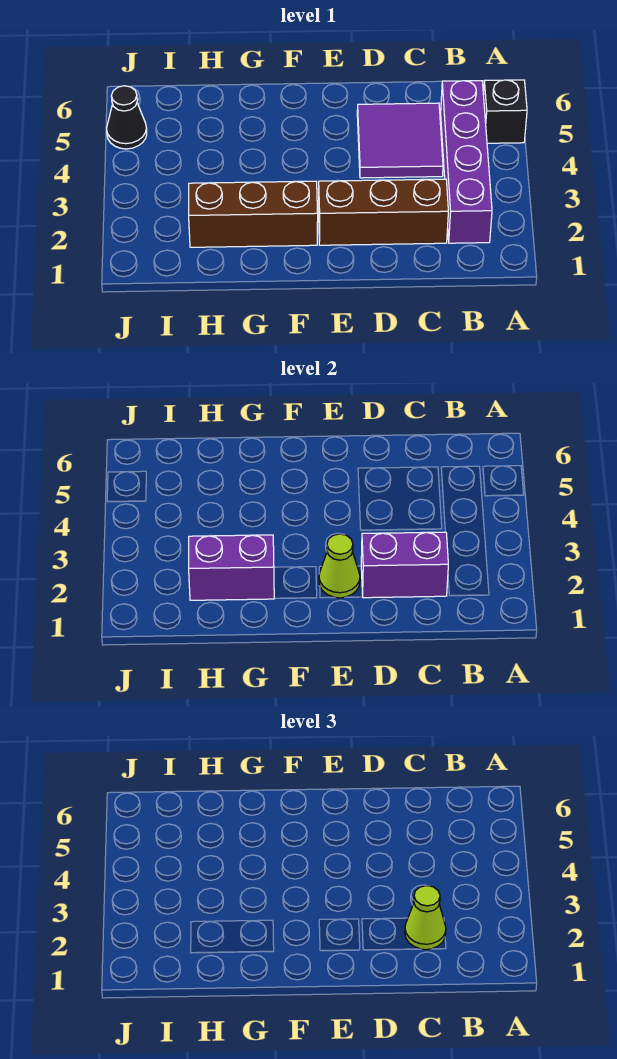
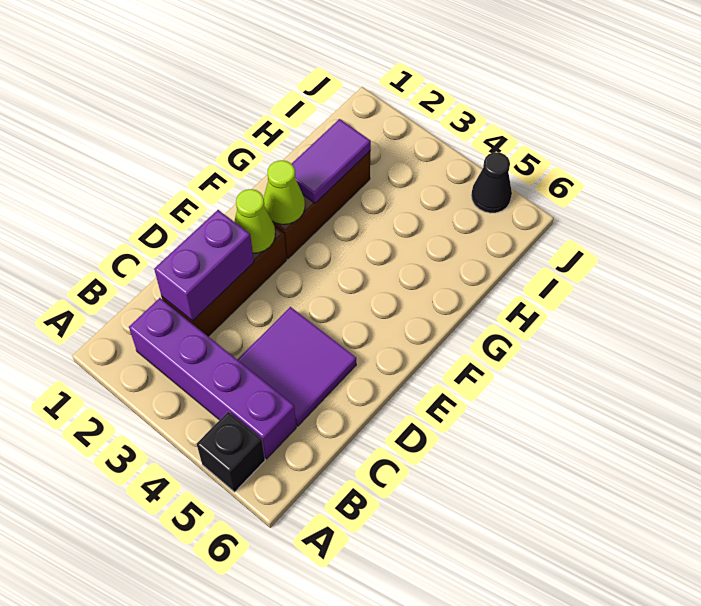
lime 1x1 cone [405,886,446,950] -> lime 1x1 cone moved to [264,160,305,224]
purple 1x2 brick [189,535,275,600] -> purple 1x2 tile [292,119,371,203]

